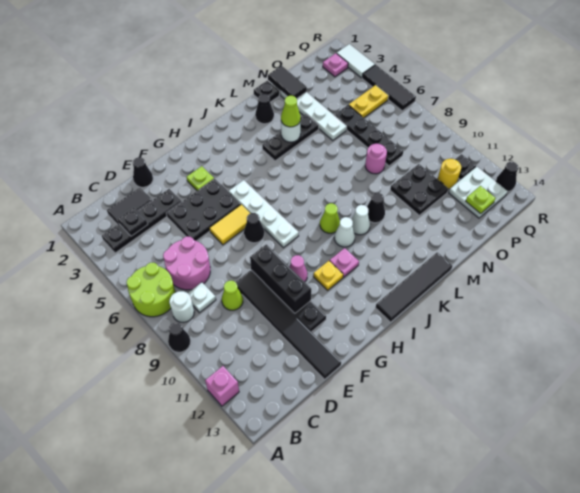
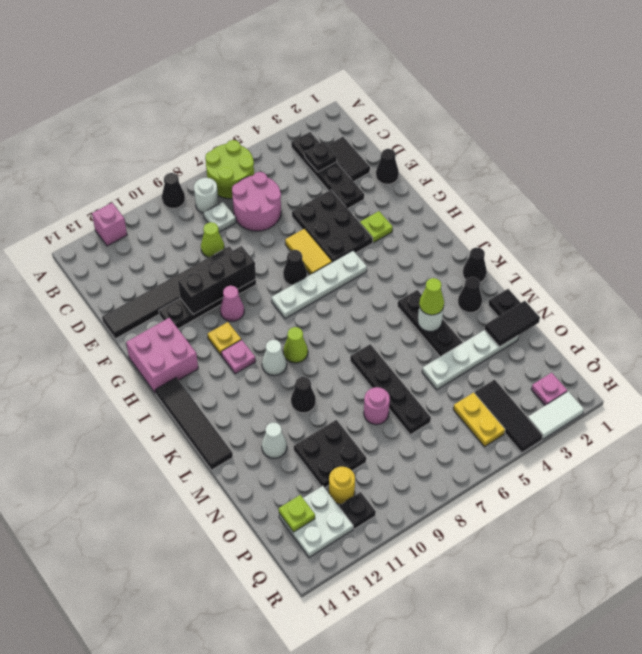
none -> pink 2x2 brick [126,318,198,393]
white 1x1 cone [352,205,370,235] -> white 1x1 cone moved to [262,422,287,458]
black 1x4 plate [334,105,403,166] -> black 1x4 plate turned to [350,344,431,435]
black 1x3 tile [362,65,416,111] -> black 1x3 tile turned to [475,380,543,453]
black 1x1 cone [496,162,518,192] -> black 1x1 cone moved to [463,247,487,282]

